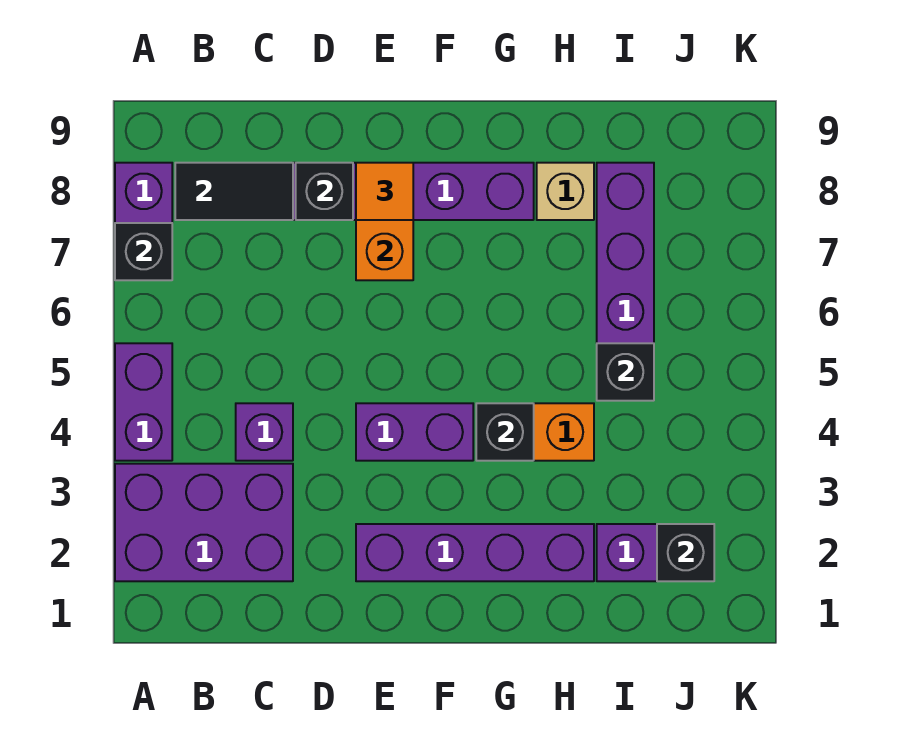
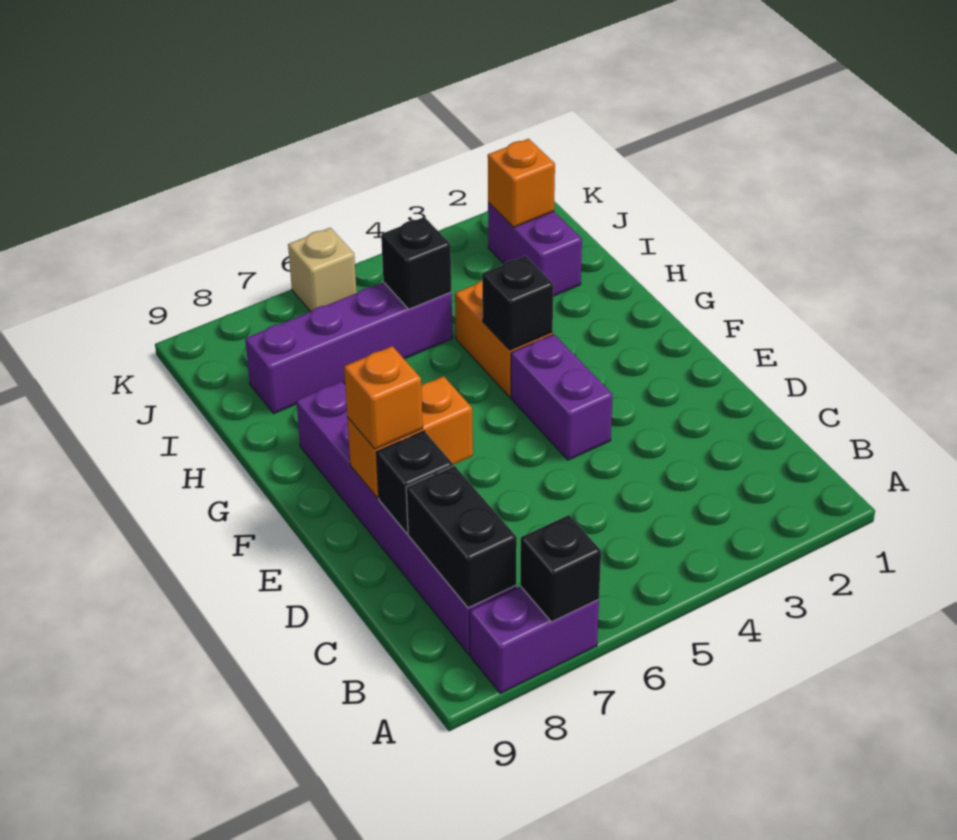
purple 2x3 brick [115,464,293,581] -> none
purple 1x2 brick [115,343,172,461] -> none
black 1x2 tile [175,163,293,220] -> black 1x2 brick [406,466,517,608]
purple 1x1 brick [236,403,293,461] -> none
purple 1x4 brick [356,524,594,581] -> none
orange 1x1 tile [356,163,413,220] -> orange 1x1 brick [344,346,423,449]
tan 1x1 brick [537,163,594,220] -> tan 1x1 brick moved to [288,228,357,311]
black 1x1 brick [657,524,714,581] -> orange 1x1 brick [488,139,555,227]

